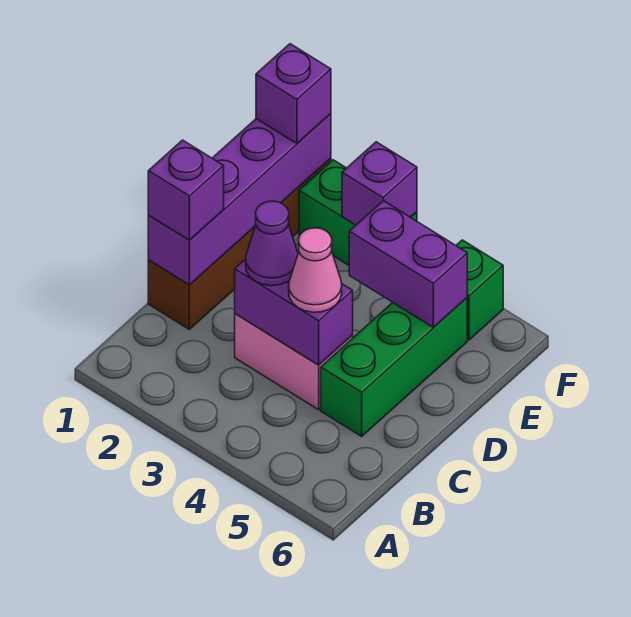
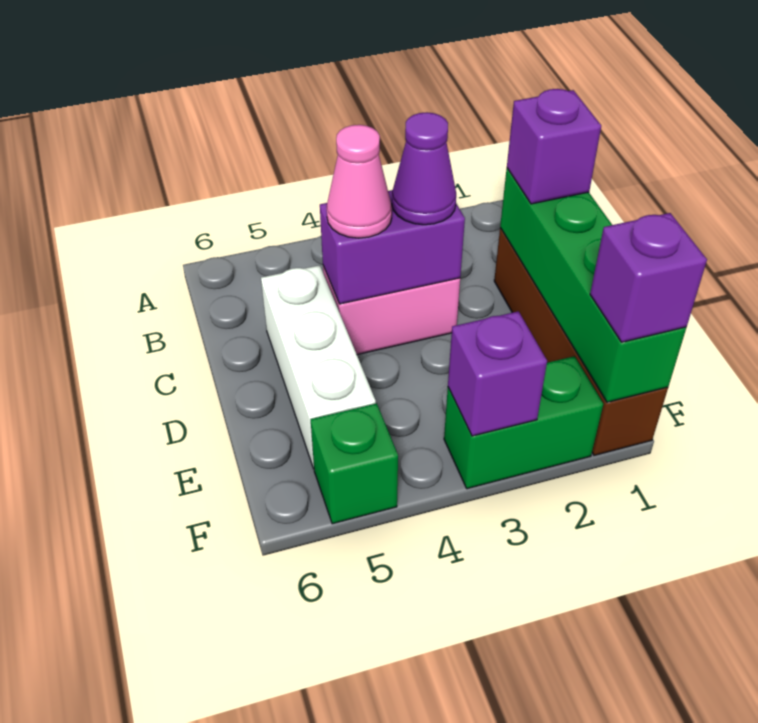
purple 1x4 brick [148,114,331,285] -> green 1x4 brick [500,168,686,402]
green 1x3 brick [321,298,467,436] -> white 1x3 brick [261,265,376,469]
purple 1x2 brick [349,201,467,328] -> none

